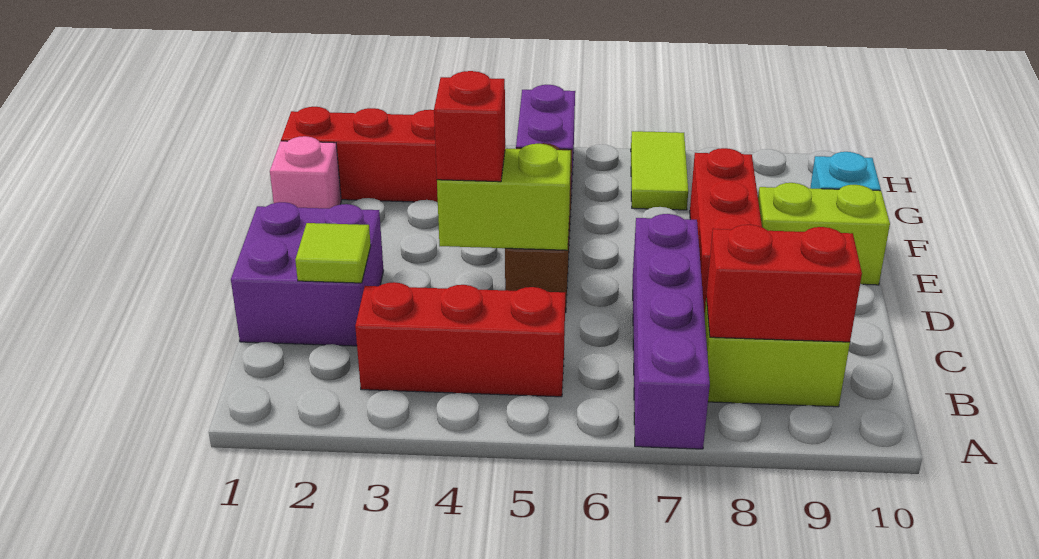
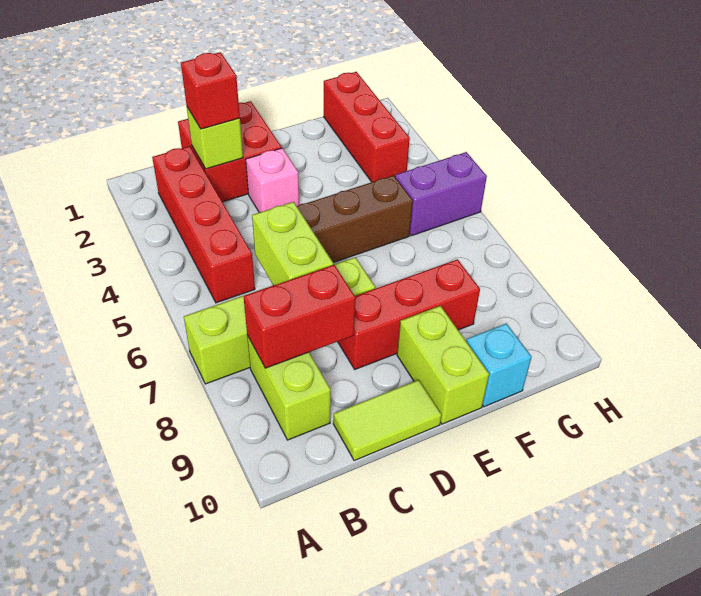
purple 1x4 brick [633,214,710,449] -> lime 1x4 brick [184,257,375,384]
red 1x3 brick [355,282,565,397] -> red 1x4 brick [152,146,255,303]
red 1x2 brick [706,225,862,342] -> red 1x2 brick turned to [244,265,356,368]
purple 2x2 brick [231,202,384,346] -> red 2x2 brick [178,101,282,202]
lime 1x1 tile [295,223,371,283] -> lime 1x1 brick [187,107,243,169]
lime 1x2 brick [437,144,571,250] -> lime 1x2 brick moved to [252,202,333,286]
red 1x1 brick [434,71,505,182] -> red 1x1 brick moved to [181,52,240,129]
pink 1x1 brick [270,136,341,209] -> pink 1x1 brick moved to [246,148,299,213]
lime 1x2 tile [631,131,688,210] -> lime 1x2 tile moved to [333,380,441,461]

